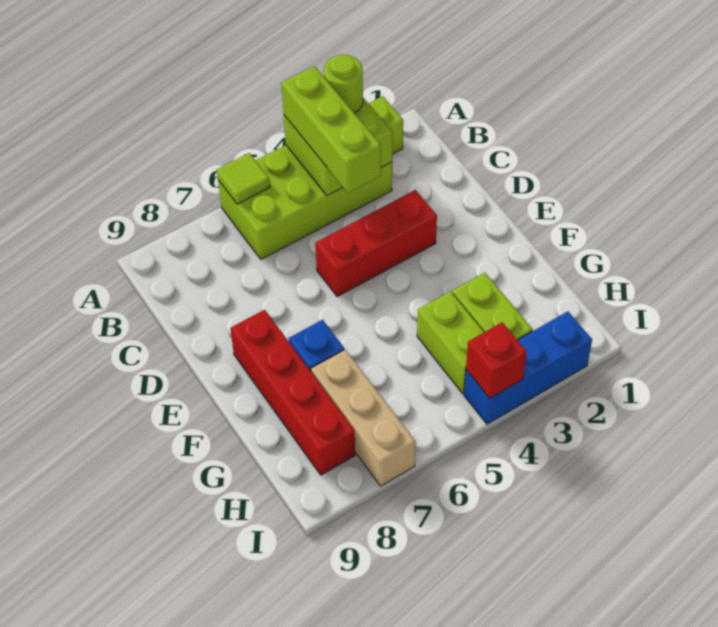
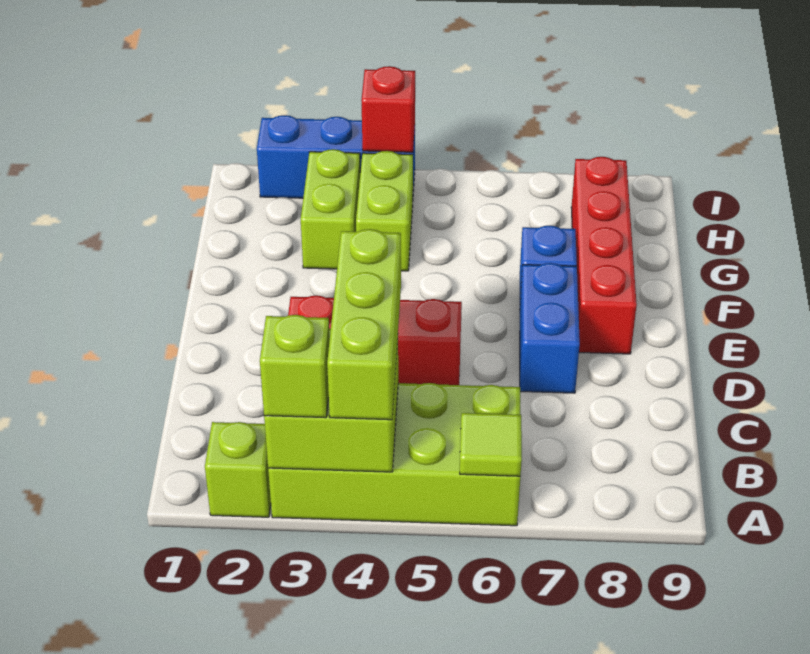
lime 1x1 round brick [324,54,363,113] -> lime 1x1 brick [260,315,330,418]
none -> blue 1x2 brick [520,263,580,393]
tan 1x3 brick [311,350,416,486] -> none

